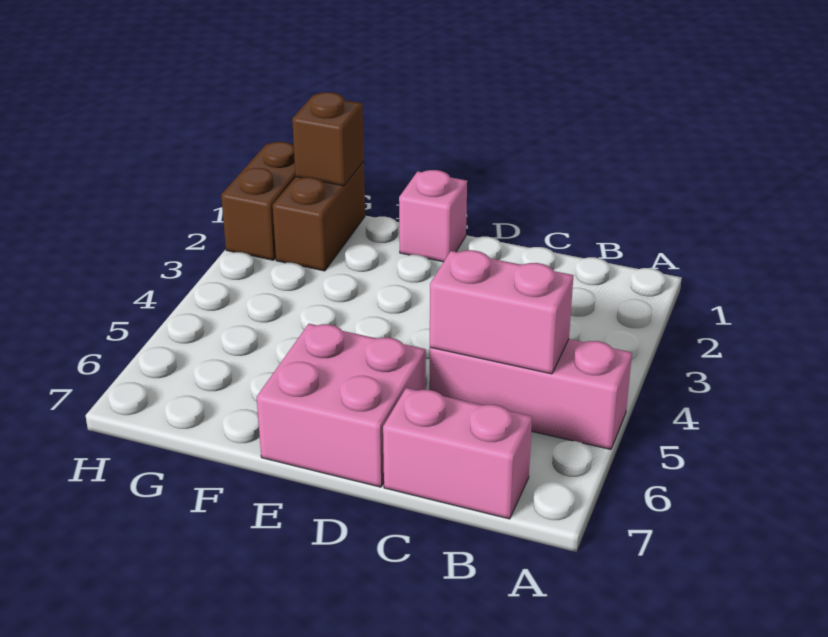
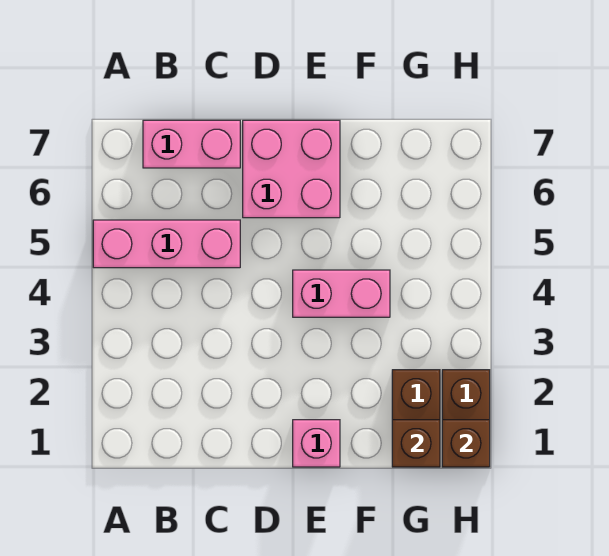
pink 1x2 brick [430,250,573,374] -> pink 1x2 brick moved to [293,270,390,317]
none -> brown 1x1 brick [442,420,490,467]

